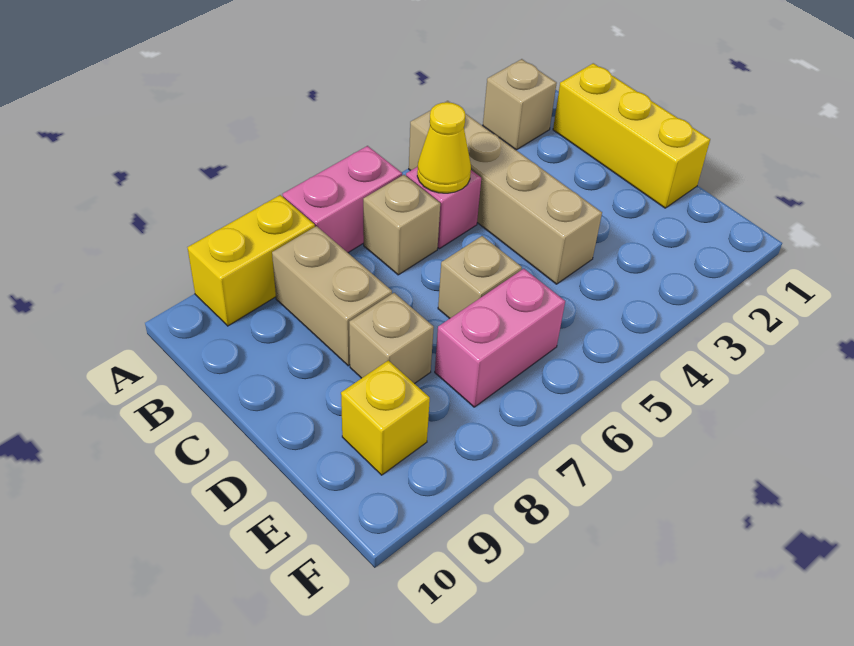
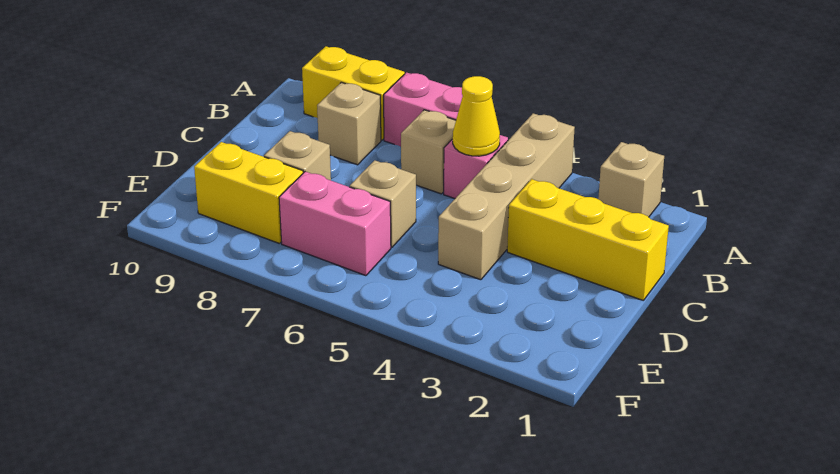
yellow 1x3 brick [553,63,710,208] -> yellow 1x3 brick turned to [507,179,669,301]
tan 1x2 brick [272,226,392,366] -> tan 1x1 brick [317,82,381,165]
yellow 1x1 brick [341,360,430,475] -> yellow 1x2 brick [194,142,303,244]

